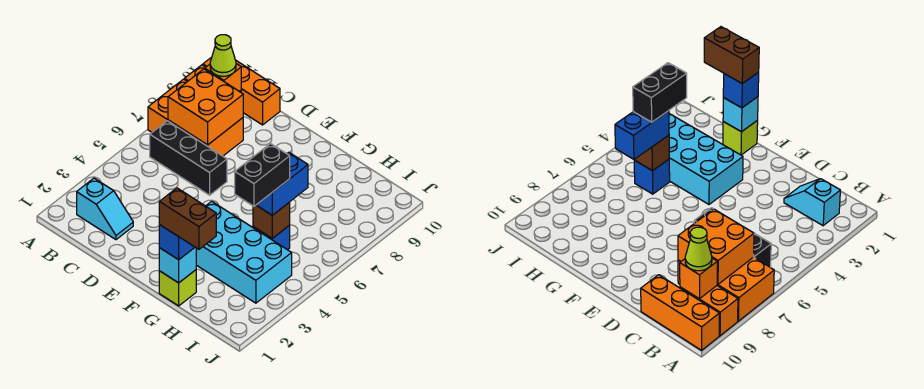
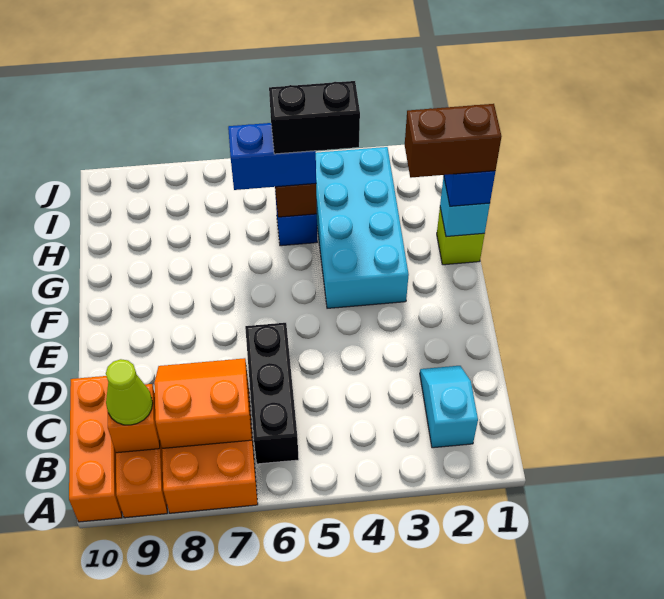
orange 2x2 brick [168,69,243,145] -> orange 2x2 slope [154,358,252,448]
brown 1x2 brick [159,188,216,249] -> brown 1x2 brick turned to [405,104,501,178]

